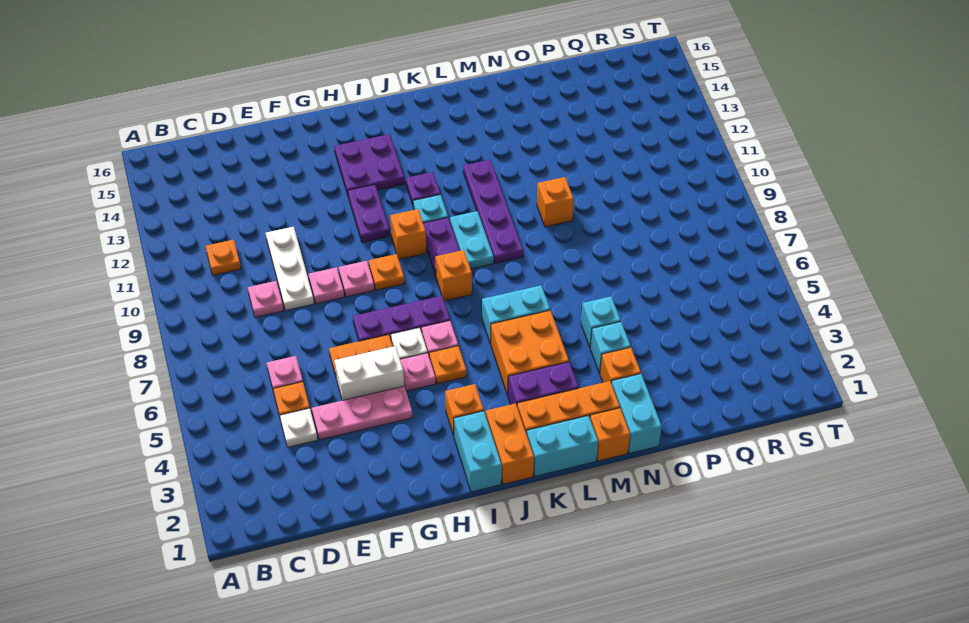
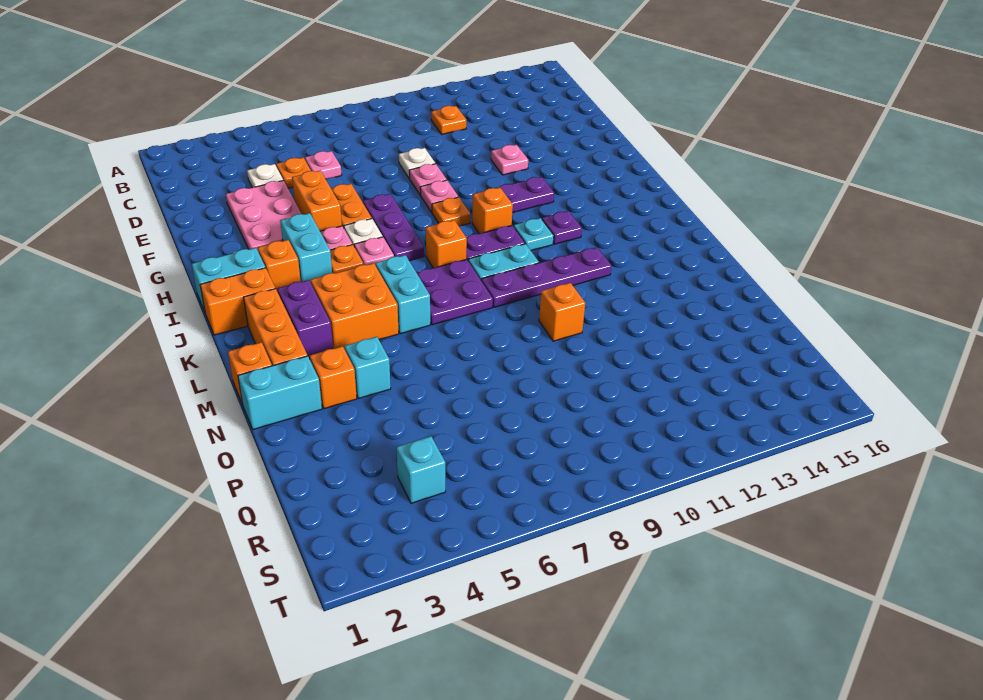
pink 1x1 plate [248,281,284,317] -> pink 1x1 plate moved to [491,145,528,175]
pink 1x3 plate [312,386,413,440] -> pink 2x3 plate [226,180,301,250]
white 1x3 plate [266,227,314,310] -> white 1x1 plate [399,148,435,178]
white 1x2 brick [334,346,404,401] -> orange 1x2 brick [292,171,342,231]
purple 2x2 plate [334,134,404,195] -> purple 2x2 plate moved to [417,259,493,325]
cyan 1x2 brick [526,416,598,476] -> cyan 1x2 brick moved to [280,213,332,283]
cyan 1x1 brick [581,296,621,347] -> cyan 1x1 brick moved to [396,436,445,503]

